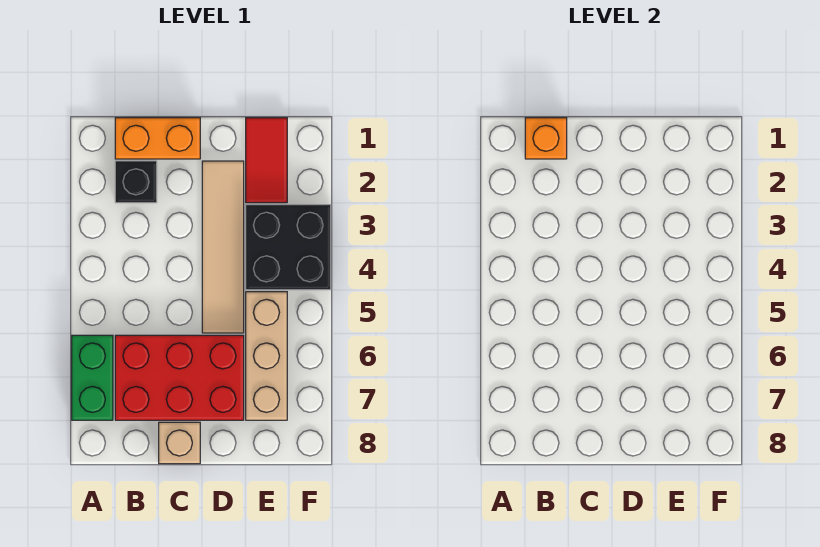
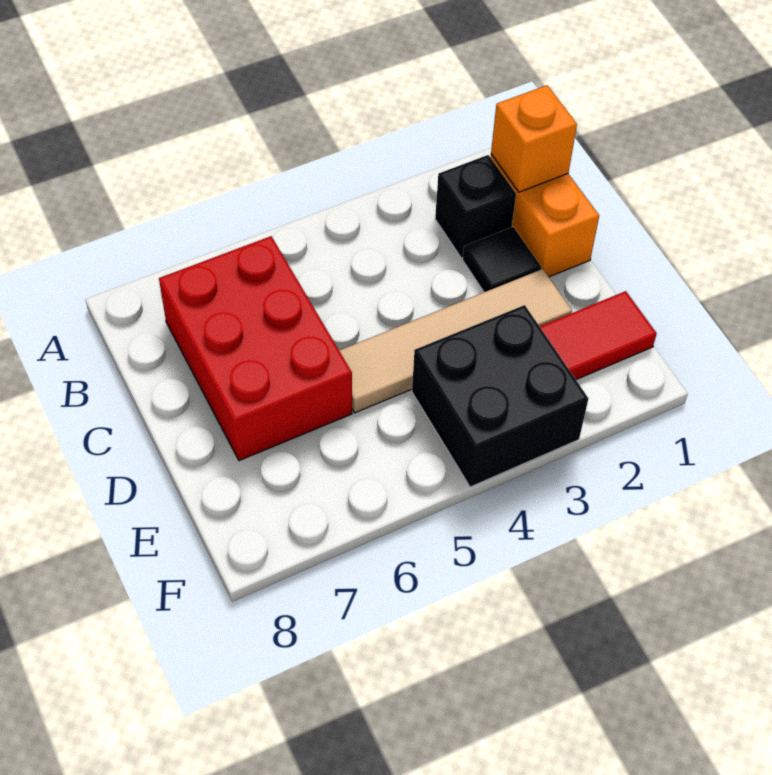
green 1x2 brick [72,335,113,420] -> none
none -> black 1x1 tile [463,227,541,292]
tan 1x1 brick [159,422,200,464] -> none
tan 1x3 brick [246,292,287,420] -> none

